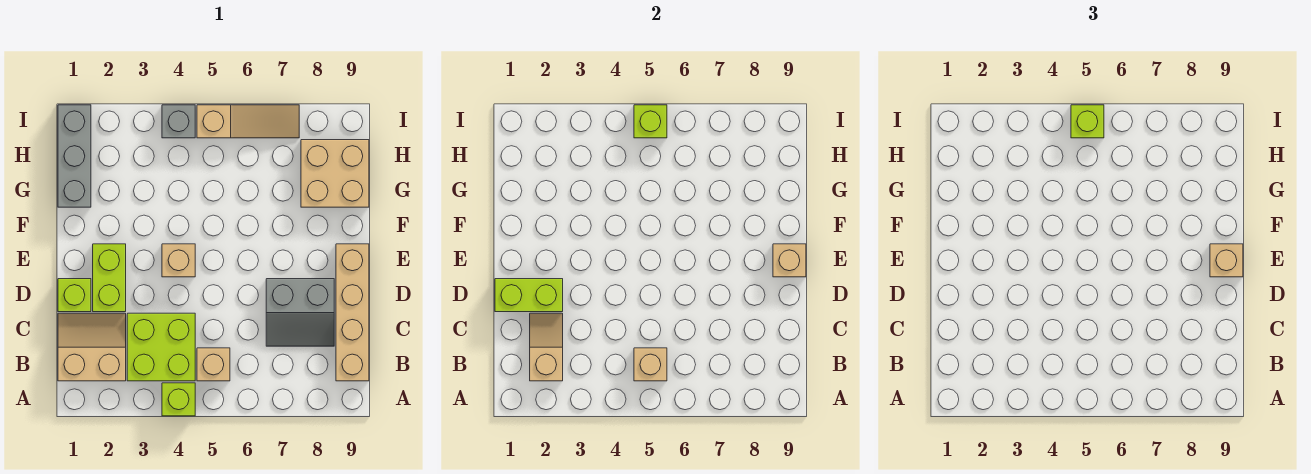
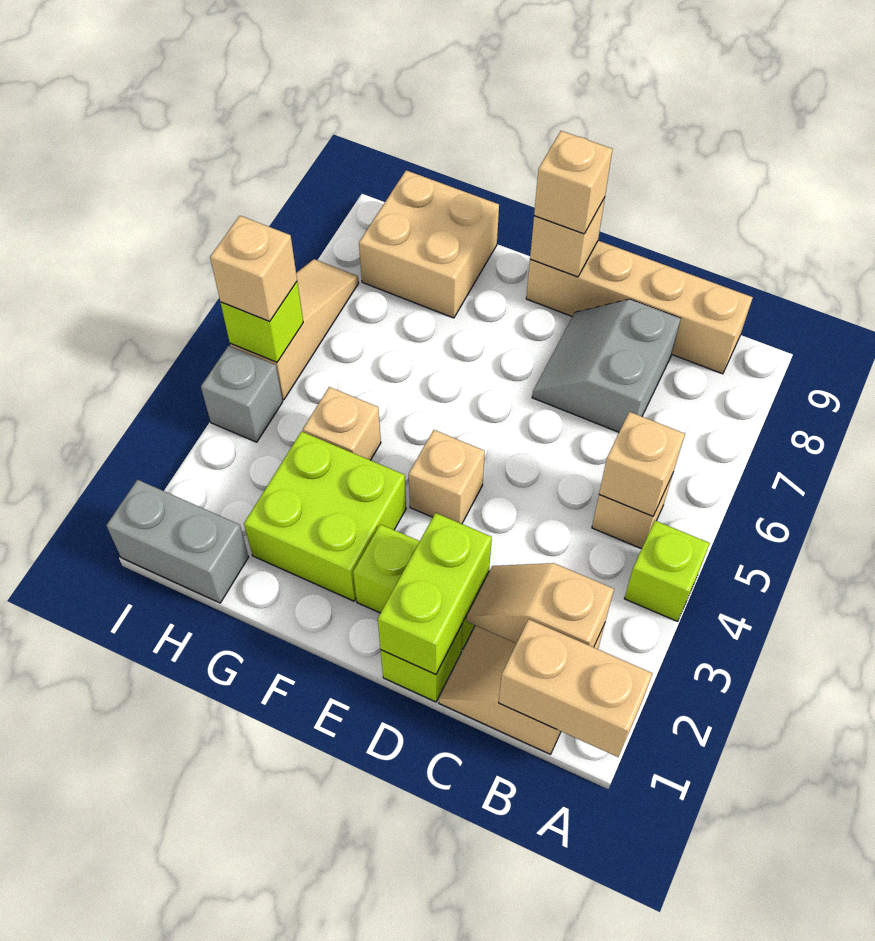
none -> tan 1x2 brick [499,619,653,757]
lime 2x2 brick [127,313,195,381] -> lime 2x2 brick moved to [244,432,406,601]
grey 2x2 slope [266,279,334,346] -> grey 2x2 slope turned to [532,299,681,432]
grey 1x3 brick [58,105,91,207] -> grey 1x2 brick [106,480,249,603]
none -> tan 1x1 brick [303,387,381,460]
lime 1x1 brick [1071,105,1104,138] -> tan 1x1 brick [210,216,297,322]

